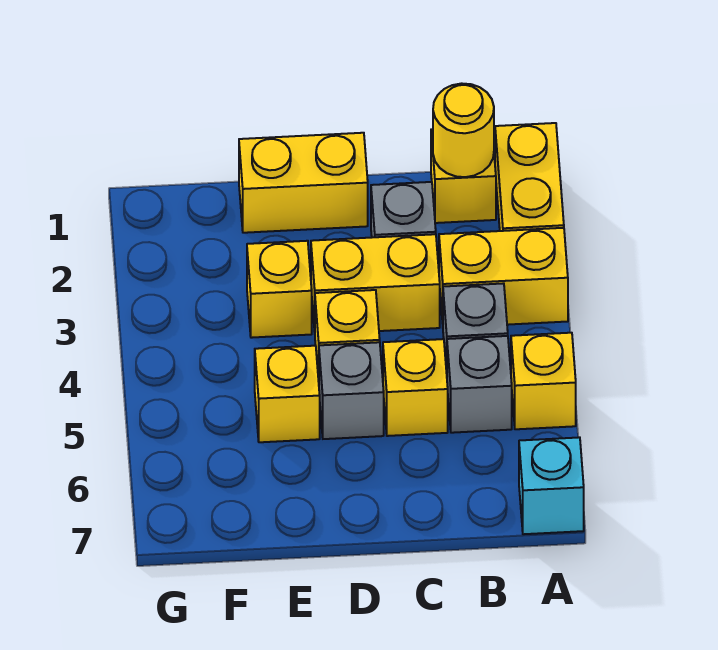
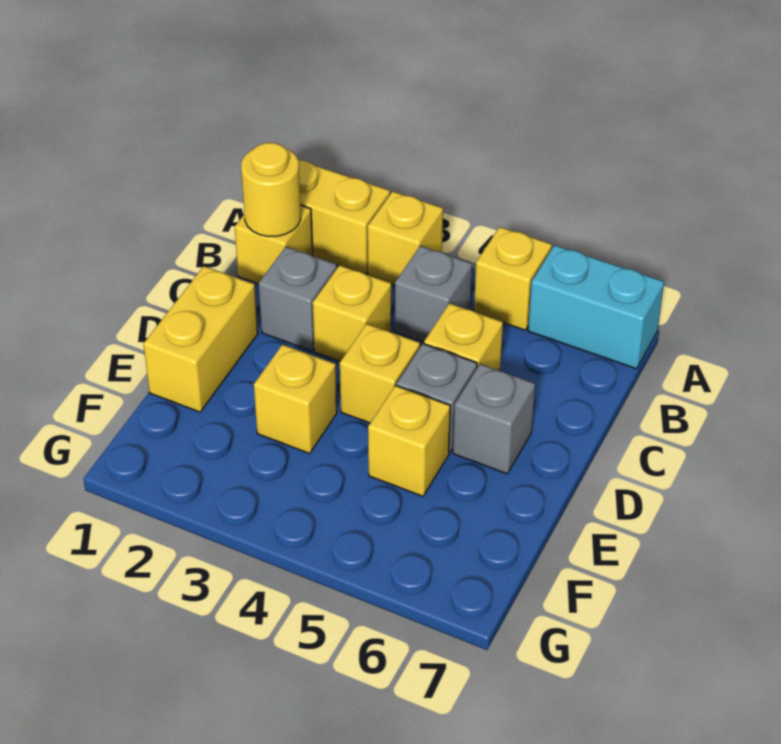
yellow 1x2 brick [439,228,568,325] -> yellow 1x1 brick [368,191,443,285]
cyan 1x1 brick [519,437,584,534] -> cyan 1x2 brick [528,245,664,369]
grey 1x1 brick [447,336,512,433] -> grey 1x1 brick moved to [453,364,535,474]
yellow 1x2 brick [311,234,440,331] -> yellow 1x1 brick [313,265,391,361]

